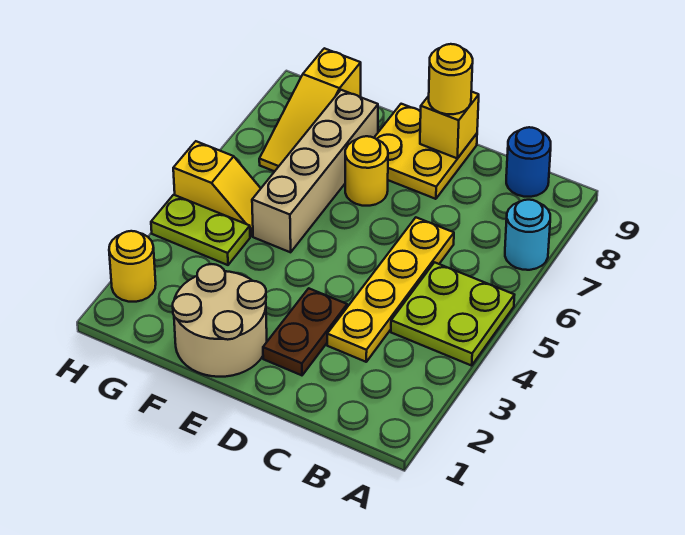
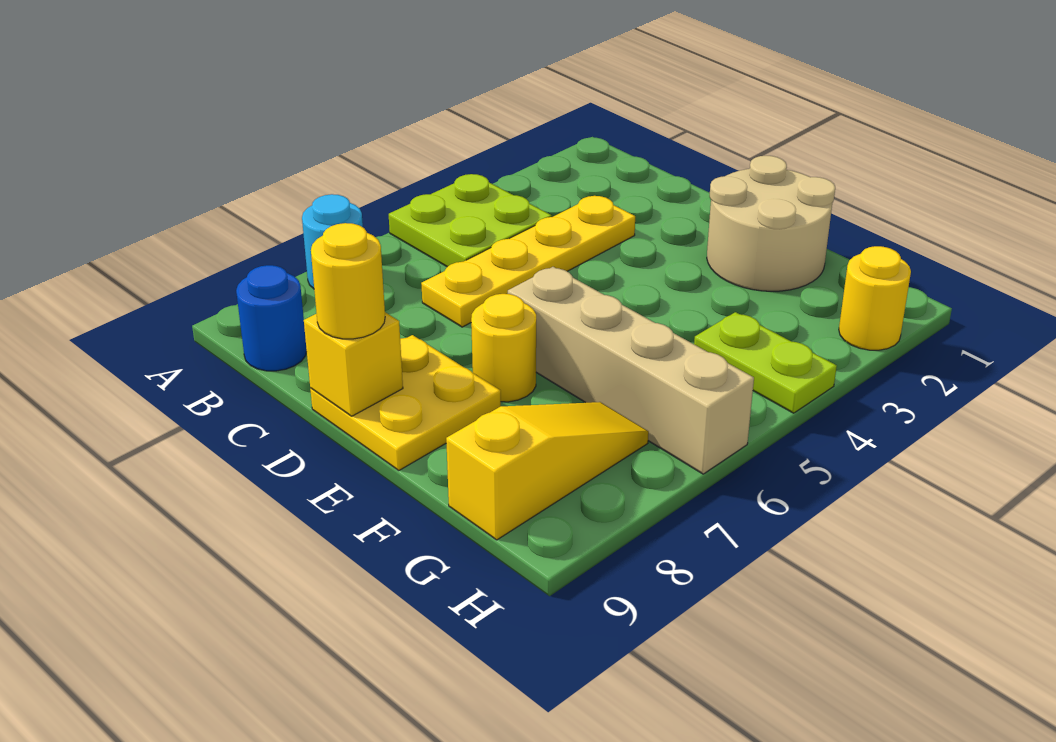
brown 1x2 plate [263,288,347,375] -> none
tan 1x4 brick [252,90,378,252] -> tan 1x4 brick turned to [508,267,754,474]
yellow 1x2 slope [173,141,261,236] -> none

